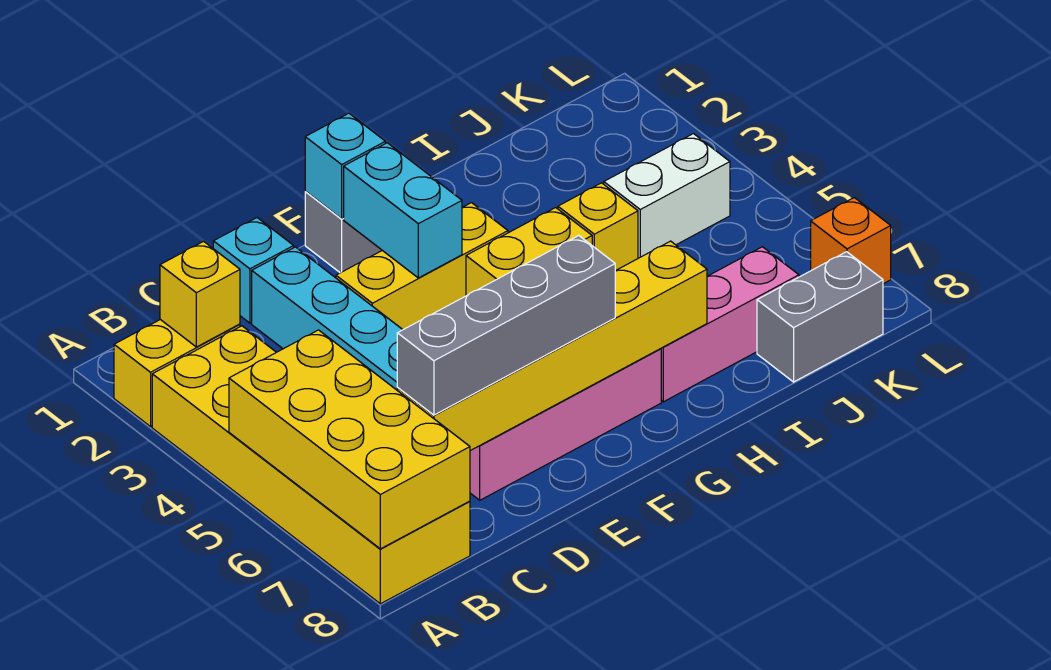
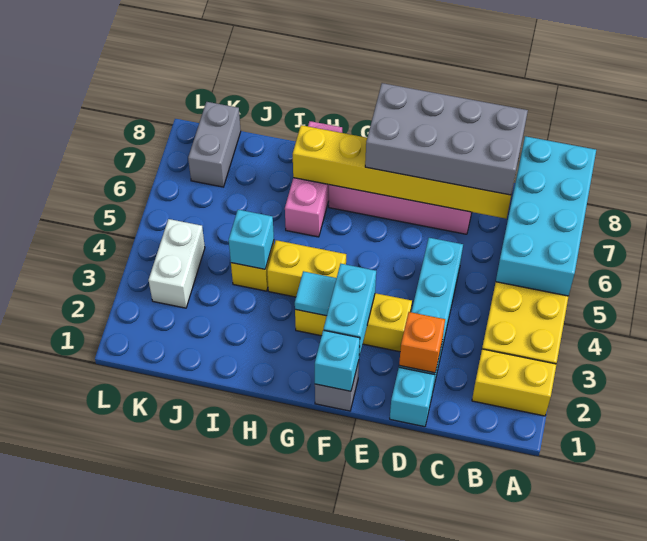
yellow 2x4 brick [229,330,470,549] -> cyan 2x4 brick [496,136,596,296]
yellow 1x1 brick [160,241,240,347] -> none
grey 1x4 brick [397,236,615,415] -> grey 2x4 brick [365,83,528,195]
none -> cyan 1x1 tile [295,271,336,316]
pink 1x3 brick [661,247,799,402] -> pink 1x3 brick turned to [285,121,342,237]
none -> cyan 1x1 brick [229,210,274,269]
white 1x2 brick [604,134,730,258] -> white 1x2 brick turned to [149,219,205,308]
grey 1x2 brick [757,252,883,382] -> grey 1x2 brick turned to [188,102,241,187]
orange 1x1 brick [811,198,891,284] -> orange 1x1 brick moved to [399,312,445,373]

